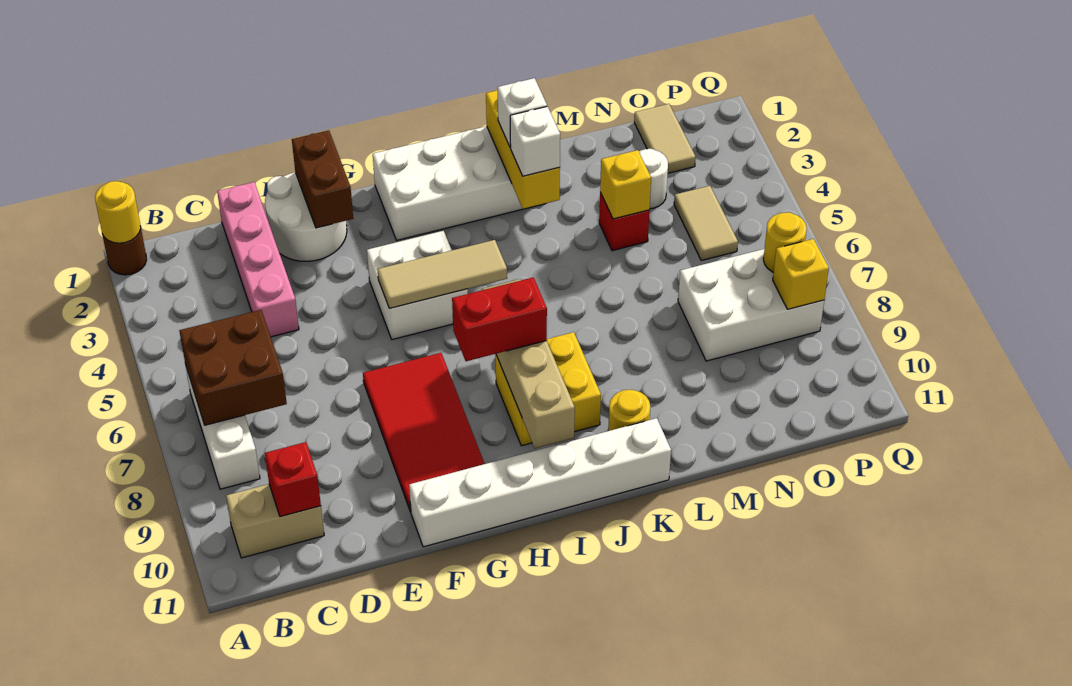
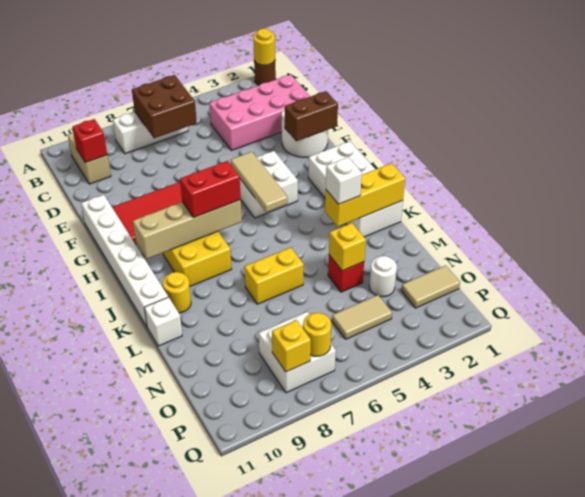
pink 1x4 brick [217,182,299,337] -> pink 2x4 brick [209,74,310,151]
red 1x2 brick [452,277,547,361] -> red 1x2 brick turned to [180,161,241,217]
white 1x1 brick [498,78,547,147] -> white 1x1 brick moved to [144,297,182,346]
none -> yellow 1x2 brick [244,247,304,304]
white 2x3 brick [678,249,824,361] -> white 2x2 brick [259,312,336,393]

